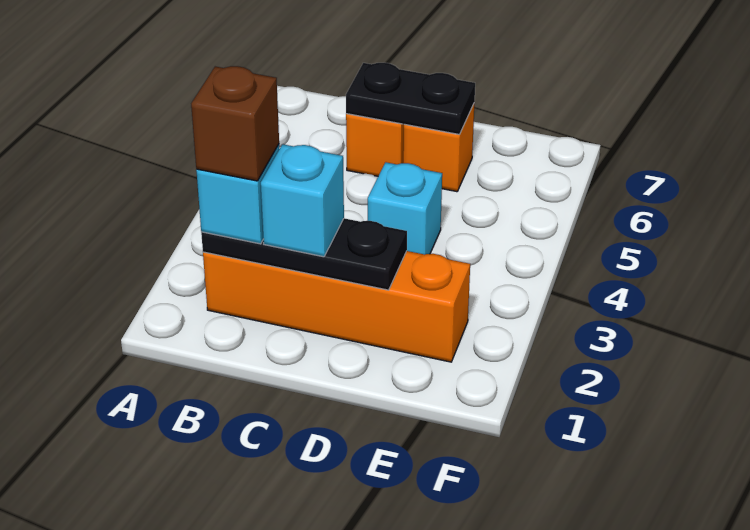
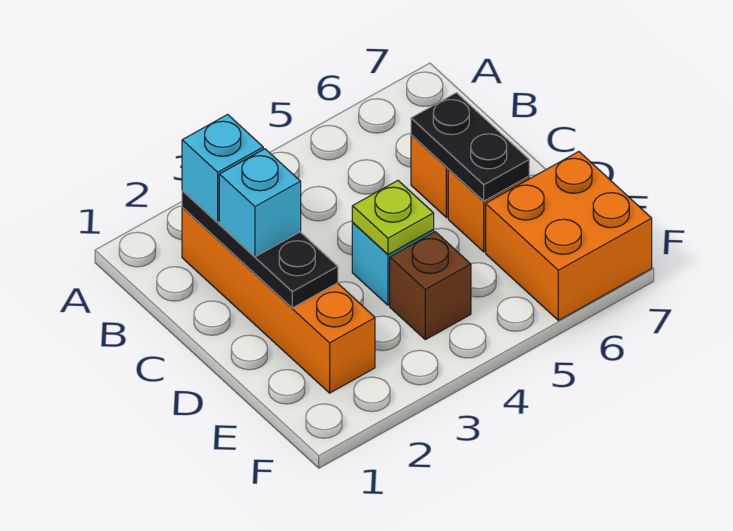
brown 1x1 brick [191,66,279,181] -> brown 1x1 brick moved to [390,232,471,340]
none -> lime 1x1 plate [352,181,434,254]
none -> orange 2x2 brick [486,152,652,320]

